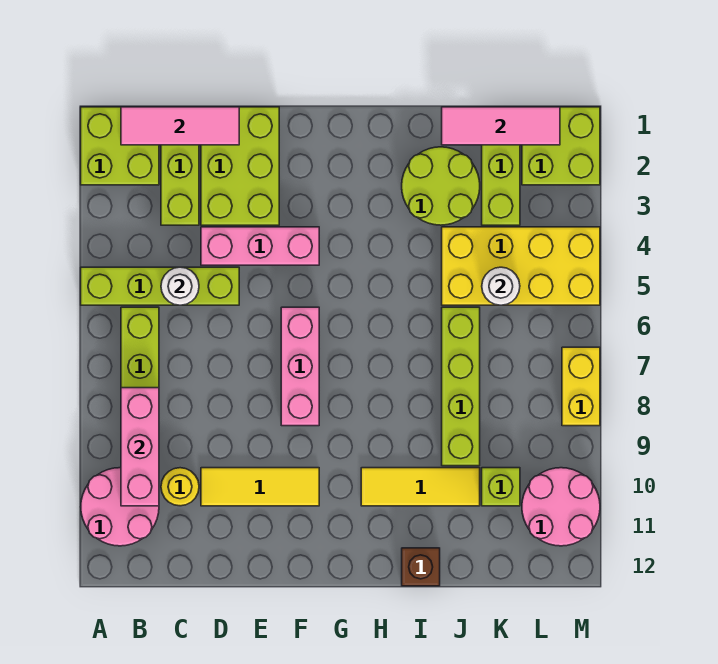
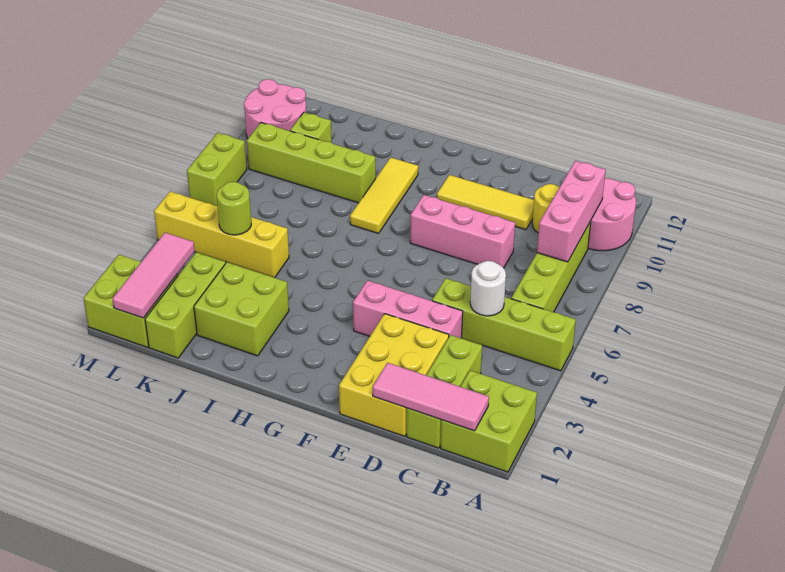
lime 2x3 brick [201,107,279,225] -> yellow 2x3 brick [339,314,449,436]
pink 1x3 brick [281,307,319,426] -> pink 1x3 brick turned to [410,195,515,268]
yellow 1x3 tile [361,468,480,506] -> yellow 1x3 tile turned to [350,157,418,233]
lime 2x2 round brick [402,147,480,225] -> lime 2x2 brick [194,262,289,356]
brown 1x1 brick [402,548,440,586] -> none
pink 1x3 tile [442,107,560,145] -> pink 1x3 tile turned to [112,233,195,318]
yellow 2x4 brick [442,227,600,305] -> yellow 1x4 brick [154,191,289,278]
lime 1x4 brick [442,307,480,466] -> lime 1x4 brick turned to [247,123,376,203]
white 1x1 round brick [482,267,520,305] -> lime 1x1 round brick [217,182,251,235]
yellow 1x2 brick [562,347,600,426] -> lime 1x2 brick [187,133,247,206]

